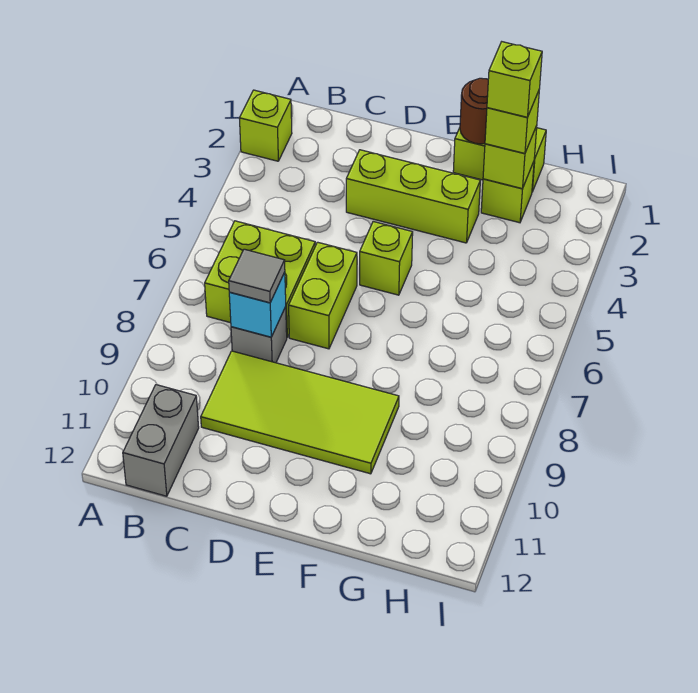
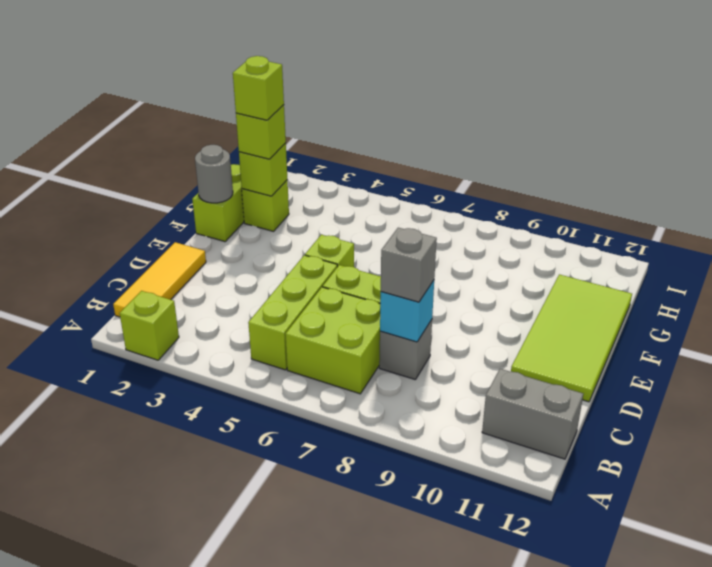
none -> yellow 1x3 tile [113,242,206,317]
grey 1x1 tile [229,249,285,303] -> grey 1x1 brick [381,228,437,302]
lime 2x4 tile [201,351,399,474] -> lime 2x4 tile moved to [511,274,632,402]
lime 1x3 brick [346,150,480,243] -> lime 1x3 brick moved to [248,255,337,370]
brown 1x1 round brick [460,78,488,144] -> grey 1x1 round brick [195,145,233,203]

